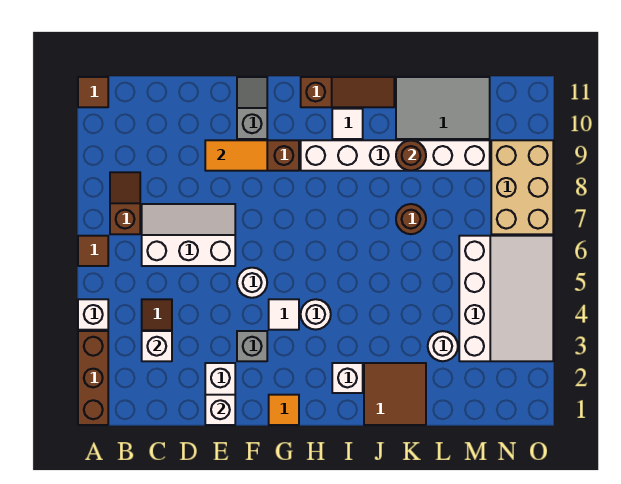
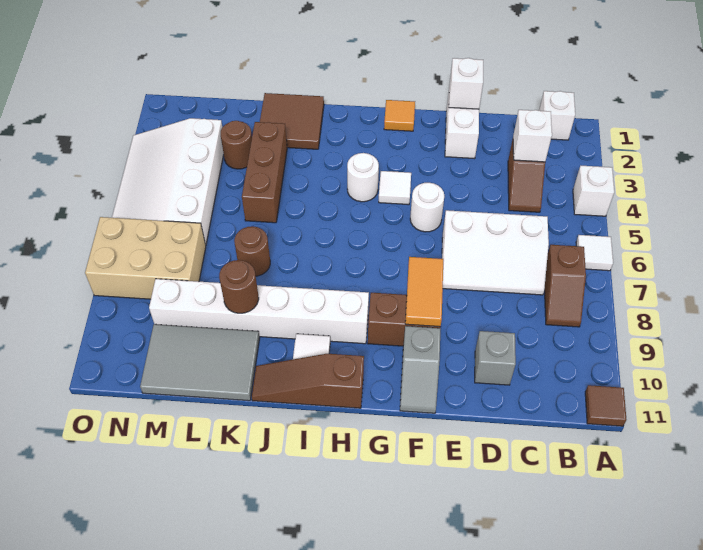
brown 1x3 brick [78,331,108,425] -> brown 1x3 brick moved to [242,122,287,223]
brown 1x1 tile [78,236,108,266] -> white 1x1 tile [576,235,613,271]
orange 1x2 tile [205,140,267,171] -> orange 1x2 tile turned to [405,257,443,327]
grey 1x1 brick [237,331,267,361] -> grey 1x1 brick moved to [475,331,516,385]
white 1x1 brick [332,363,363,393] -> white 1x1 brick moved to [539,91,575,140]
white 1x1 round brick [428,331,458,361] -> brown 1x1 round brick [221,121,252,169]
tan 2x3 brick [491,140,553,234] -> tan 2x3 brick turned to [85,217,206,299]

